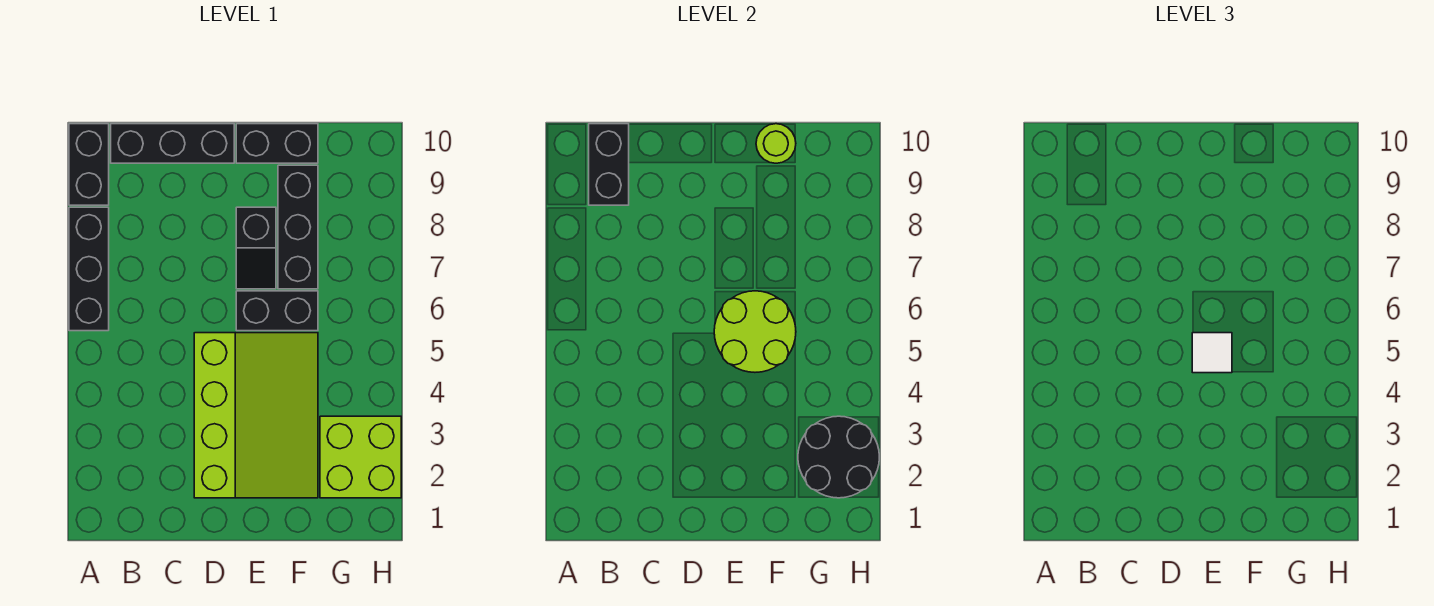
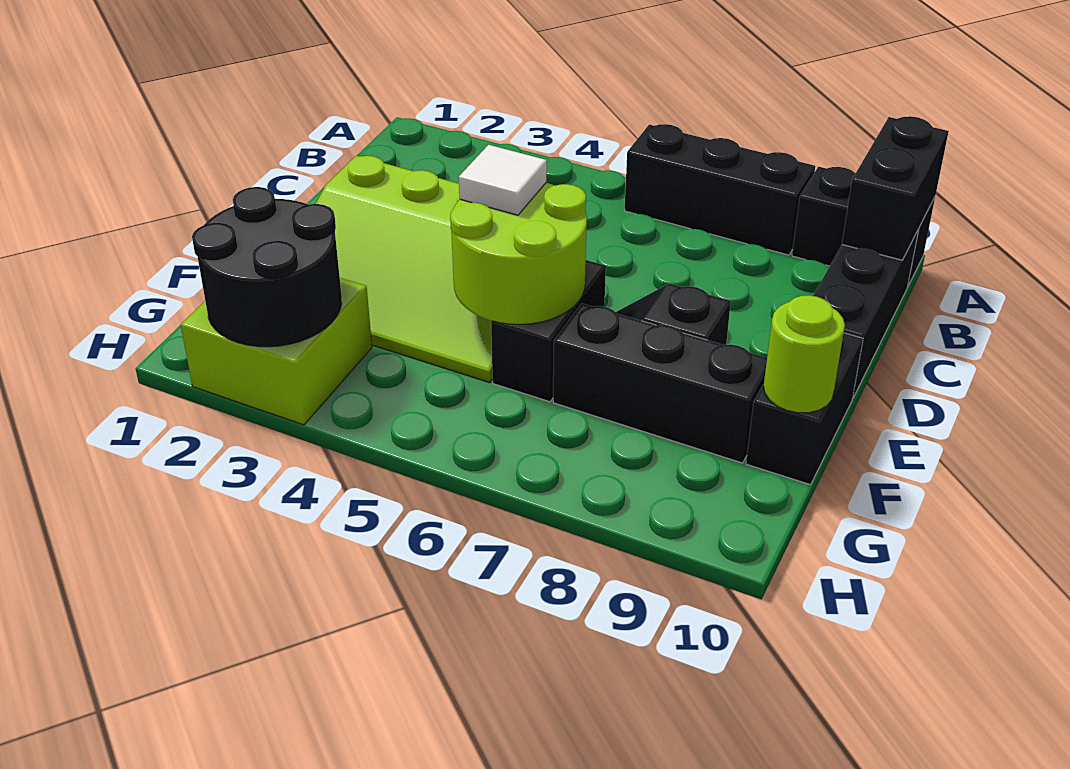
black 1x2 brick [589,124,629,205] -> black 1x2 brick turned to [842,116,949,260]

